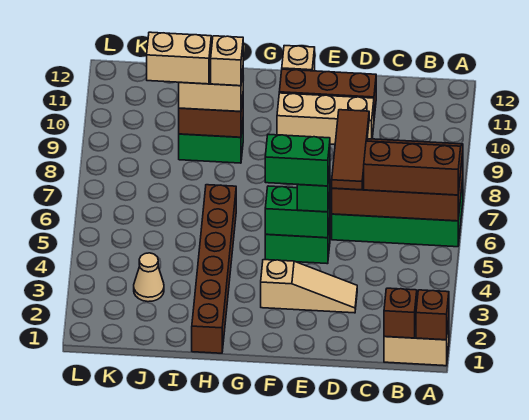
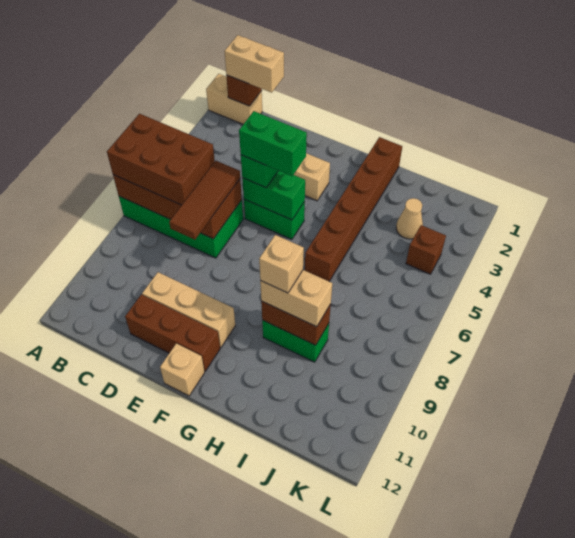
brown 1x1 brick [416,290,449,340] -> brown 1x1 brick moved to [406,225,446,274]
brown 2x3 slope [364,139,463,195] -> brown 2x3 brick [107,114,215,205]
tan 1x2 brick [147,32,211,84] -> tan 1x2 brick moved to [224,35,284,93]

